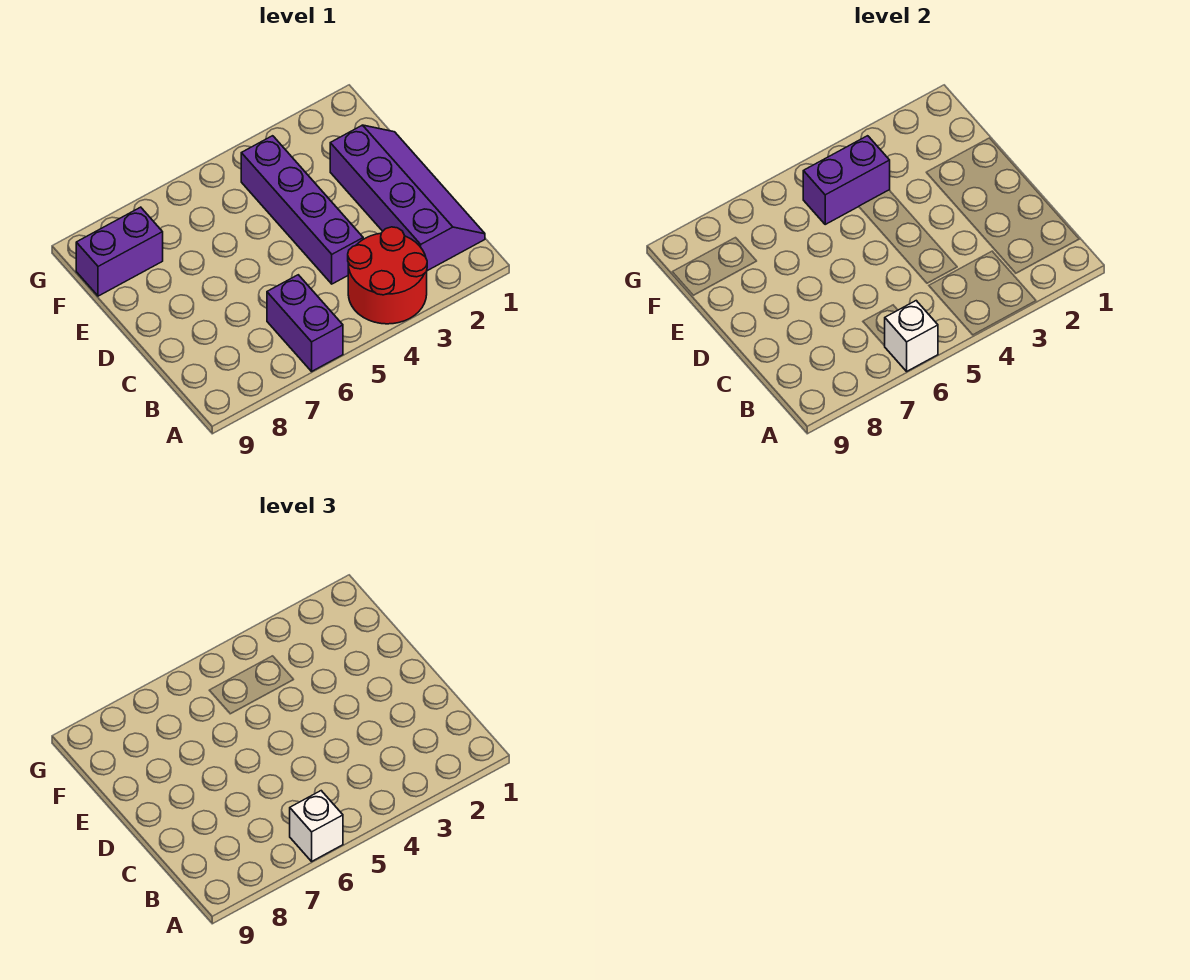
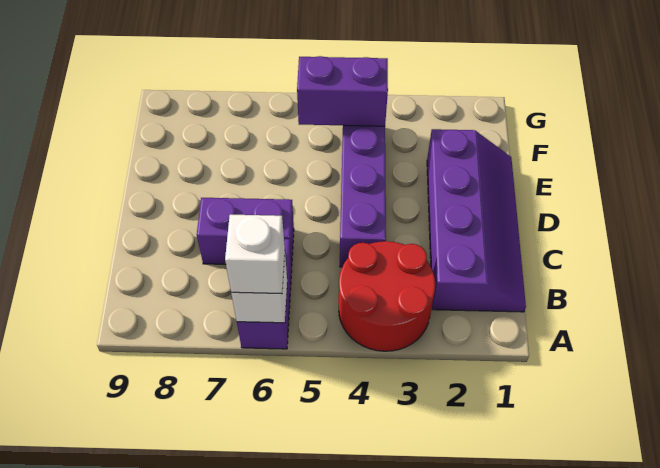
purple 1x2 brick [76,207,163,296] -> purple 1x2 brick moved to [197,198,294,264]

